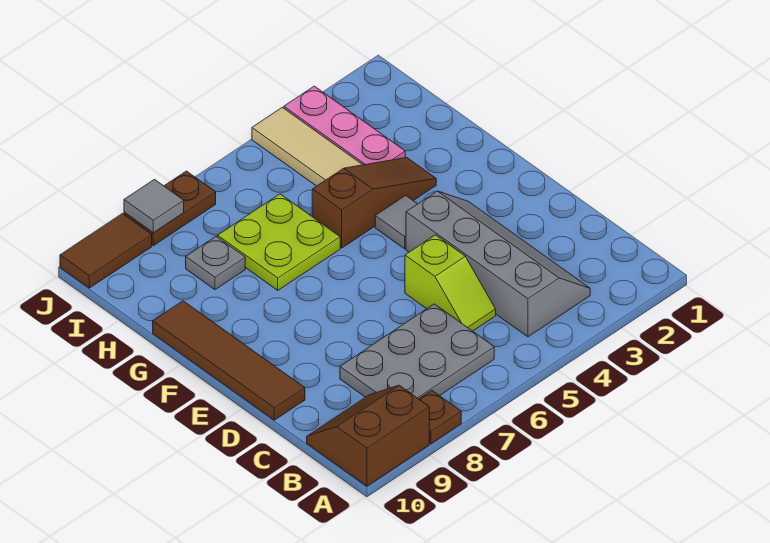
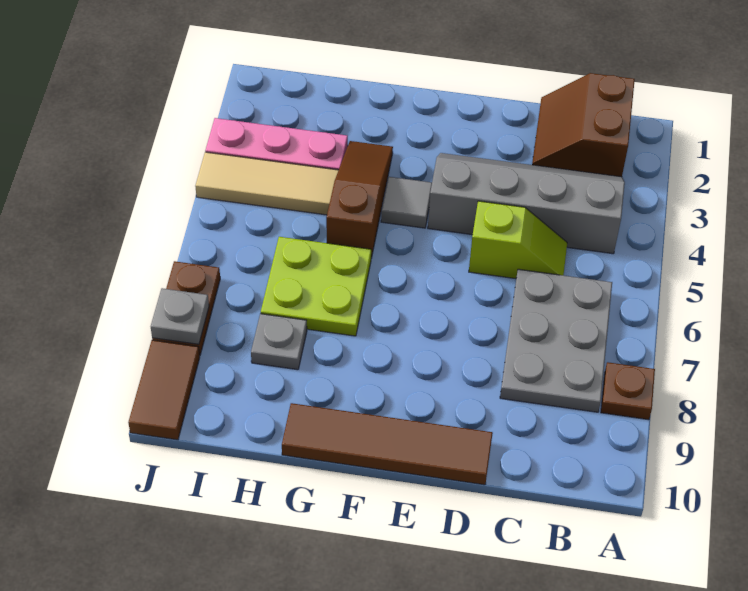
brown 2x2 slope [307,385,429,486] -> brown 2x2 slope moved to [532,73,635,177]
grey 1x1 tile [124,179,184,233] -> grey 1x1 plate [151,288,209,344]

